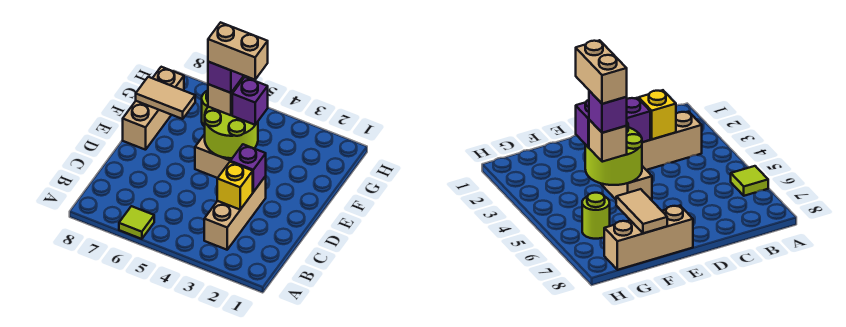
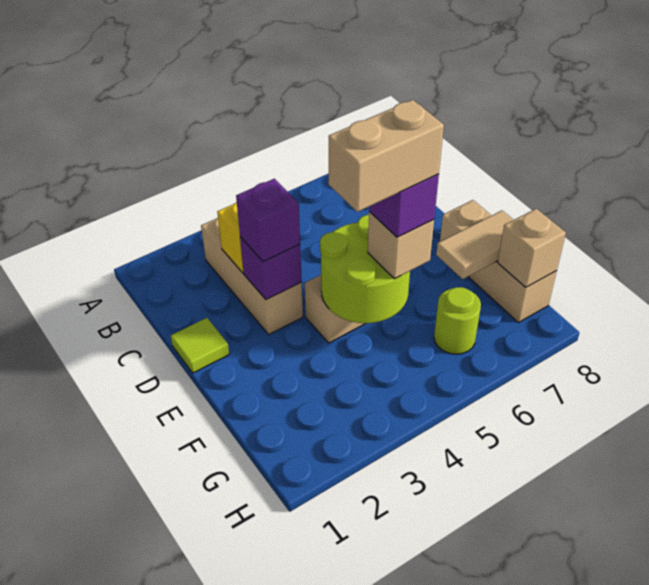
lime 1x1 tile [119,206,154,239] -> lime 1x1 tile moved to [171,318,229,373]
purple 1x1 brick [232,77,268,125] -> purple 1x1 brick moved to [236,179,300,262]
none -> tan 1x1 brick [498,209,566,287]

